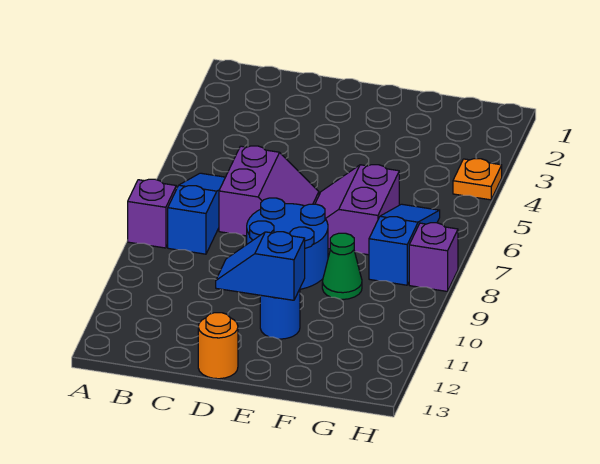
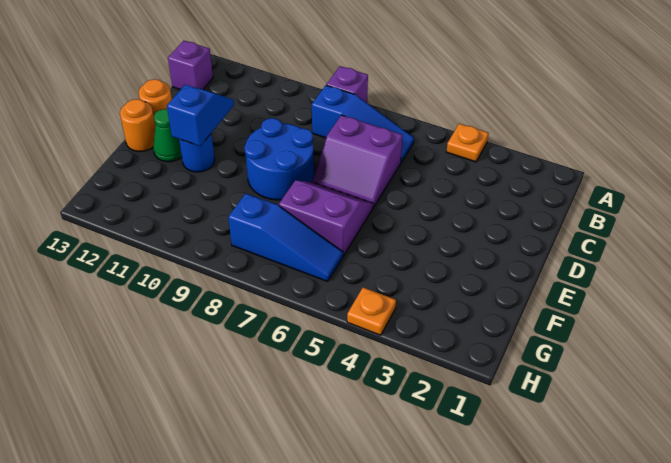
none -> orange 1x1 plate [446,124,488,162]
none -> orange 1x1 round brick [120,99,155,152]
green 1x1 cone [322,233,362,299] -> green 1x1 cone moved to [153,109,182,162]
purple 1x1 brick [409,223,458,291] -> purple 1x1 brick moved to [168,41,213,90]

